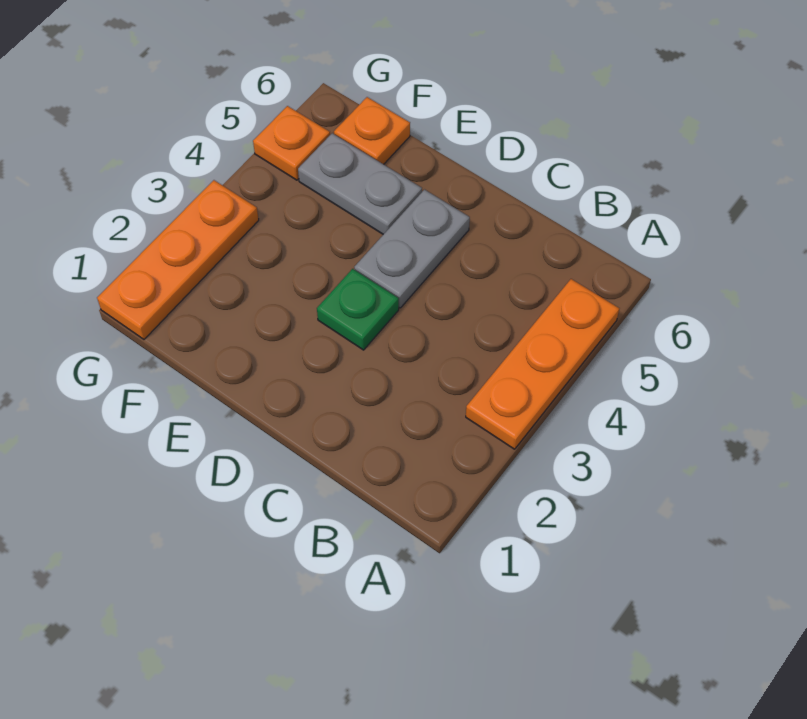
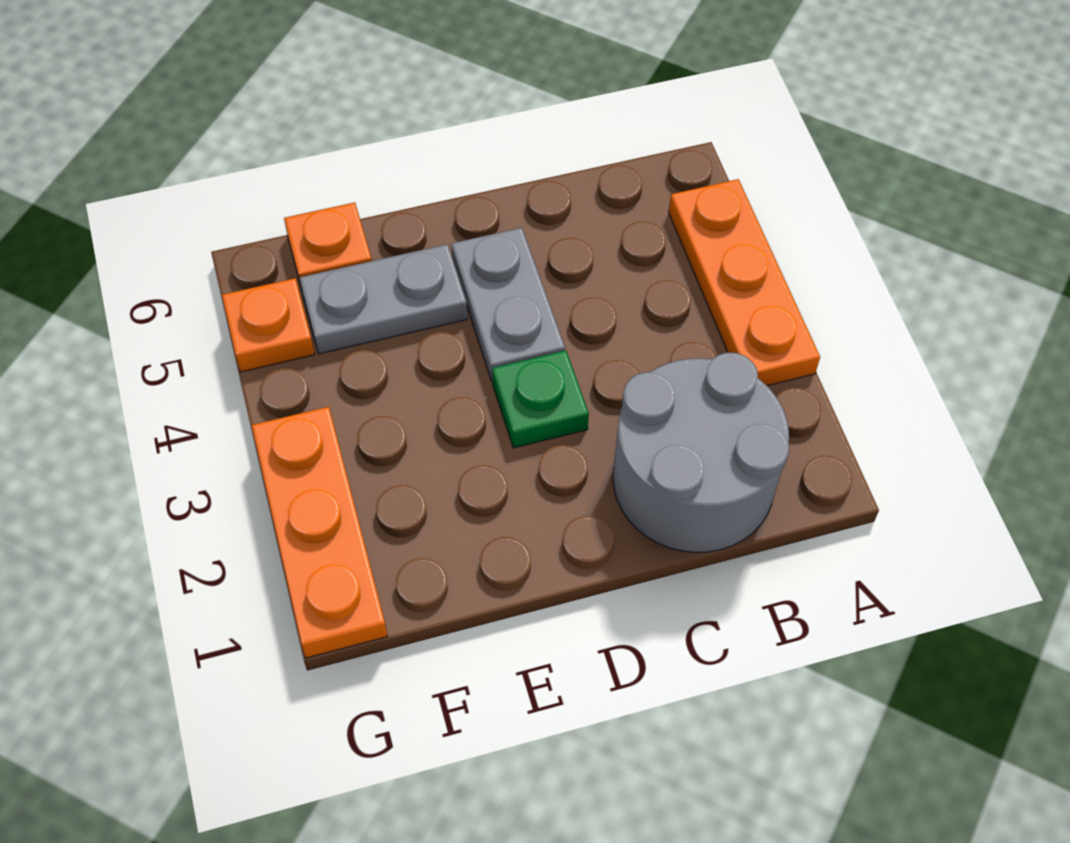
none -> grey 2x2 round brick [613,352,789,553]

